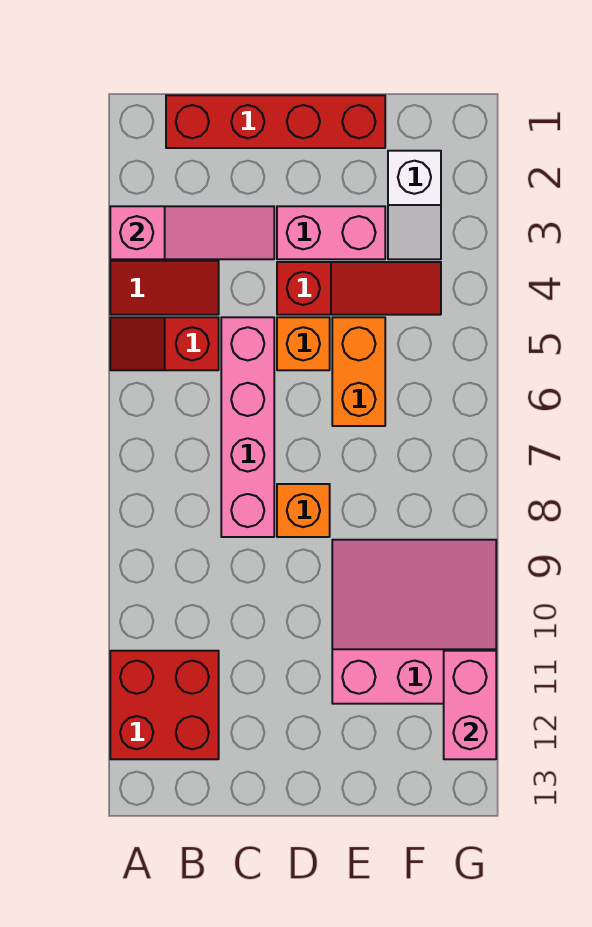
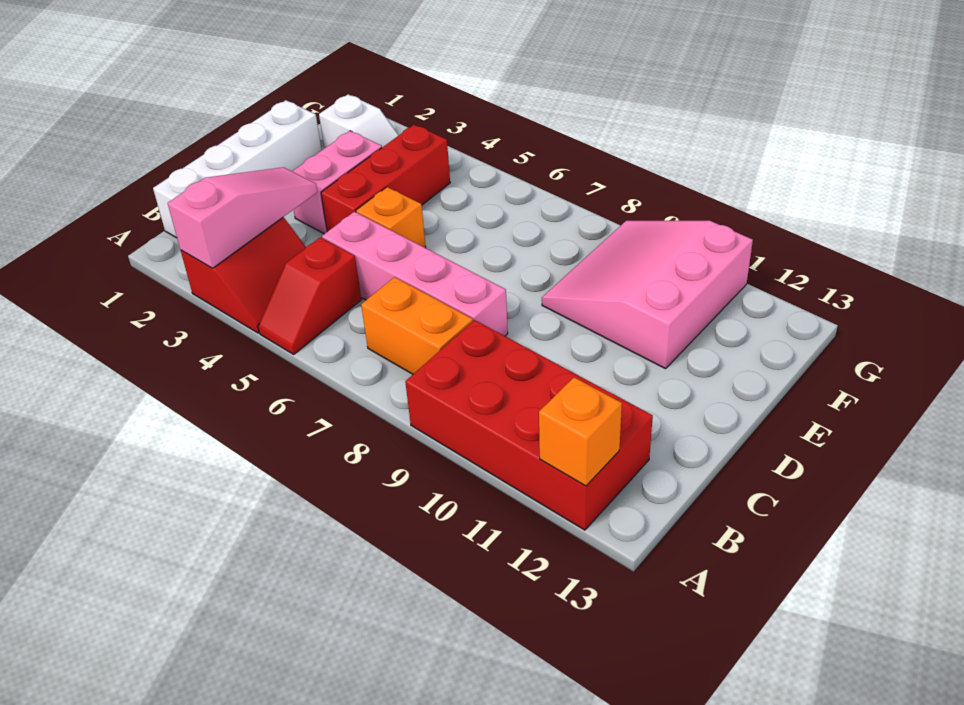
red 2x2 brick [110,651,219,759] -> red 2x4 brick [405,320,653,530]
red 1x4 brick [166,95,385,148] -> white 1x4 brick [153,100,322,238]
red 1x3 slope [277,262,441,315] -> red 1x3 brick [321,125,450,232]
orange 1x1 brick [277,484,330,537] -> orange 1x1 brick moved to [539,377,622,486]
orange 1x2 brick [332,317,385,426] -> orange 1x2 brick moved to [361,277,473,374]
pink 1x2 brick [444,651,496,759] -> none

